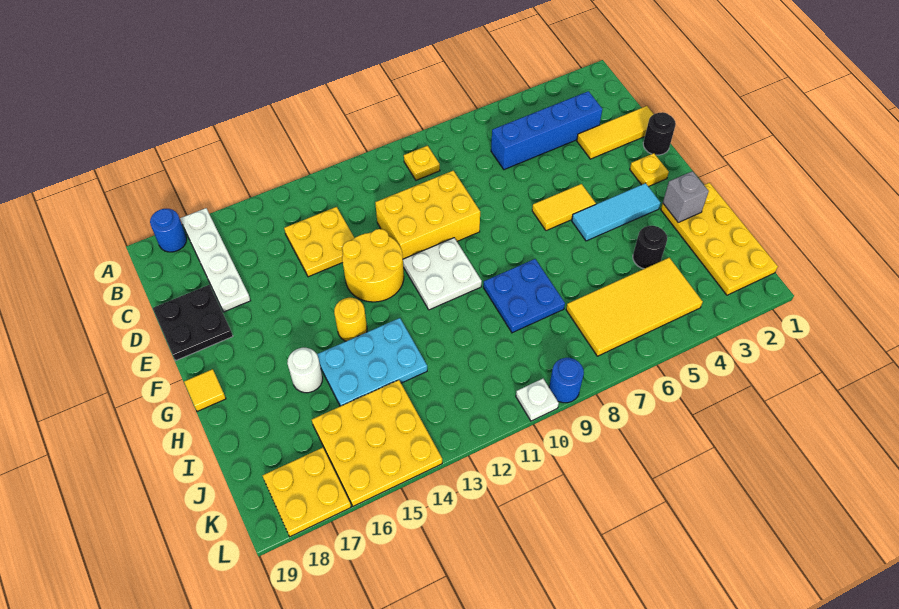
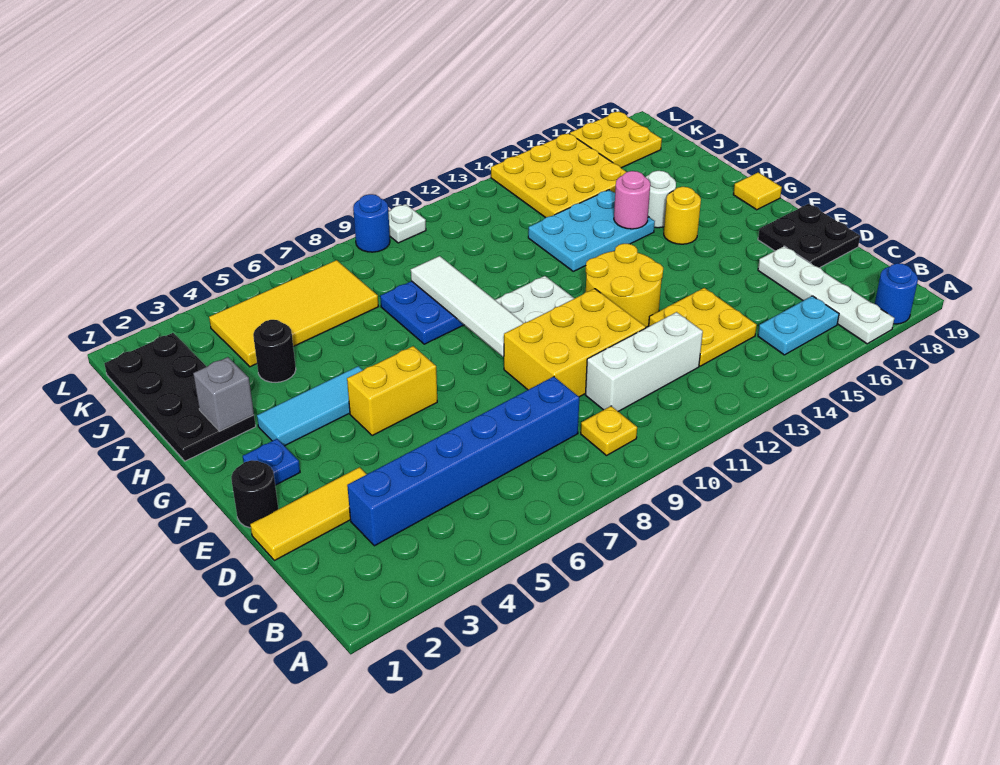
none -> cyan 1x2 plate [758,296,839,355]
blue 1x4 brick [491,91,602,170] -> blue 1x6 brick [347,377,579,546]
none -> white 1x3 brick [585,312,703,412]
yellow 1x1 plate [630,153,669,187] -> blue 1x1 plate [243,439,300,485]
yellow 1x2 tile [532,184,596,231] -> yellow 1x2 brick [347,346,437,436]
none -> white 1x4 tile [411,256,523,357]
yellow 1x1 round brick [334,298,367,341] -> yellow 1x1 round brick moved to [664,187,701,244]
yellow 2x4 plate [661,183,778,295] -> black 2x4 plate [104,333,256,461]
none -> pink 1x1 round brick [614,171,650,229]

